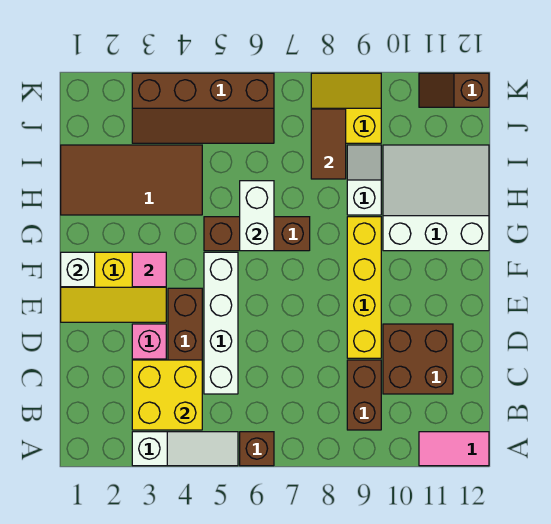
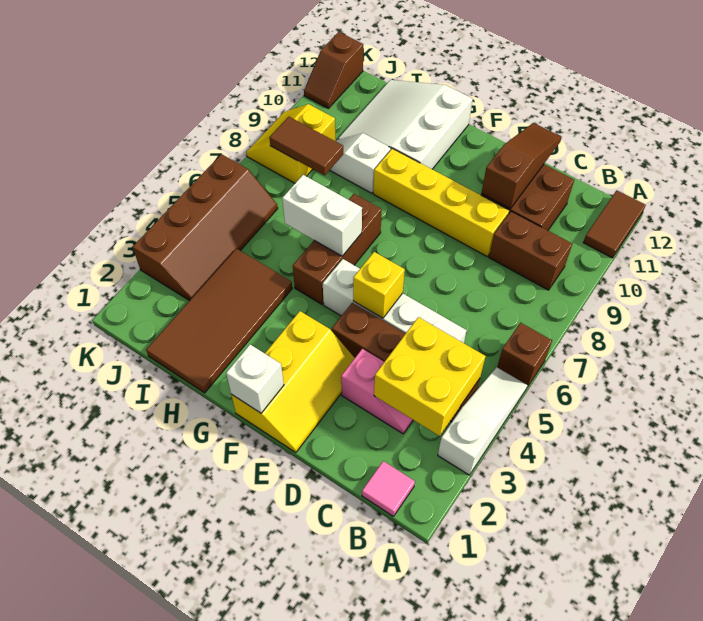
pink 1x2 tile [419,432,489,466] -> brown 1x2 tile [583,191,646,258]
none -> brown 1x3 slope [481,123,562,209]
none -> yellow 1x1 brick [353,252,405,318]
pink 1x1 tile [132,252,166,287] -> pink 1x1 tile moved to [362,461,415,517]

